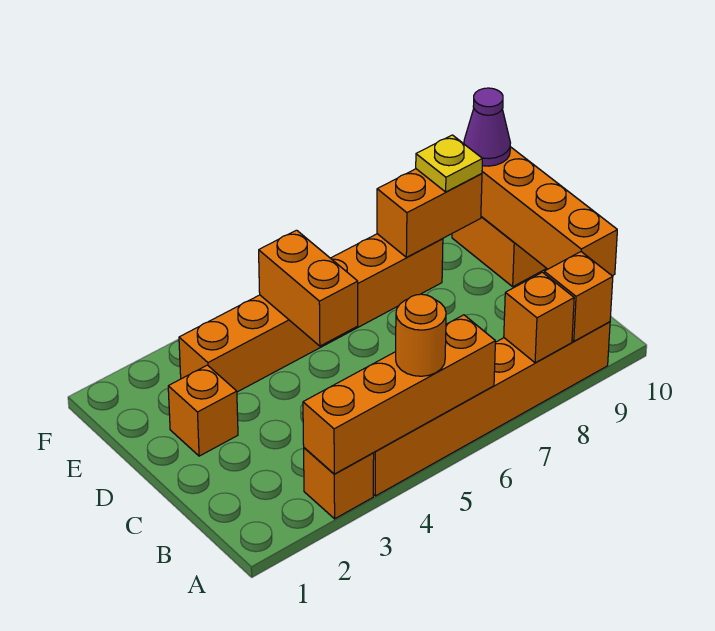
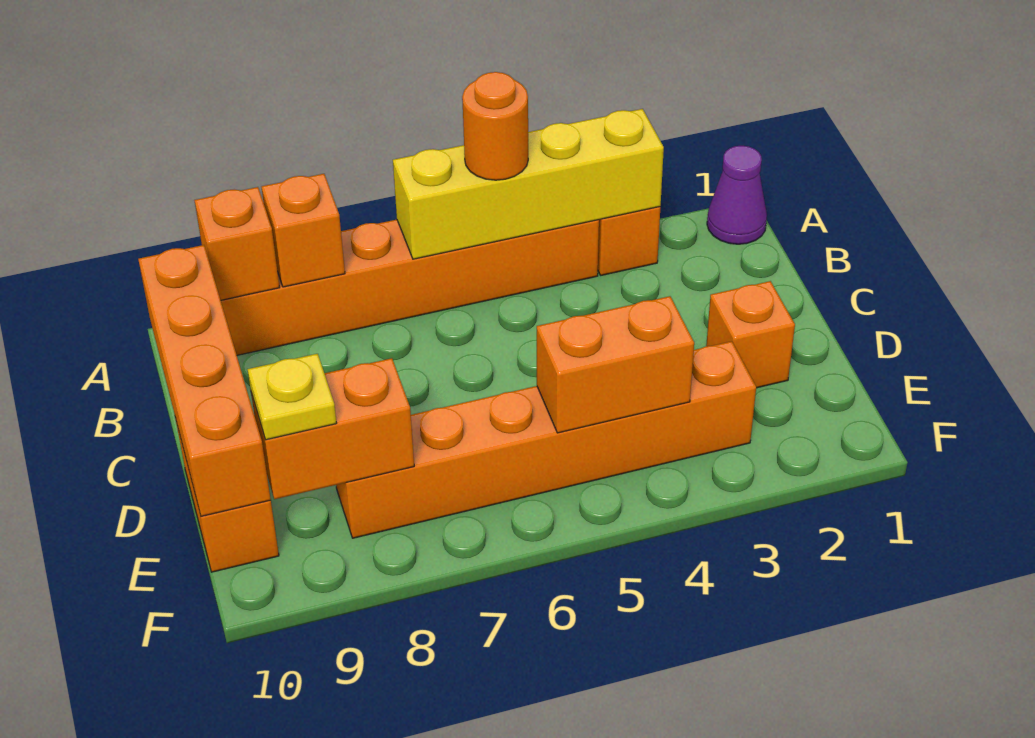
orange 1x4 brick [303,315,495,474] -> yellow 1x4 brick [393,109,664,259]
orange 1x2 brick [259,230,358,346] -> orange 1x2 brick turned to [537,296,694,433]
purple 1x1 cone [464,88,510,166] -> purple 1x1 cone moved to [707,146,767,244]

